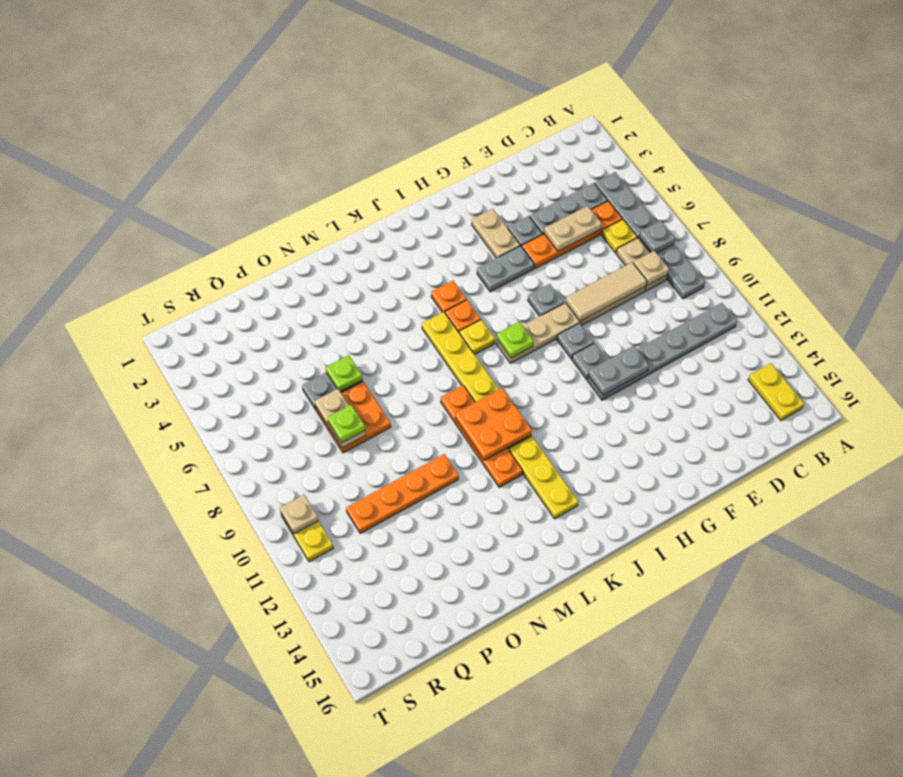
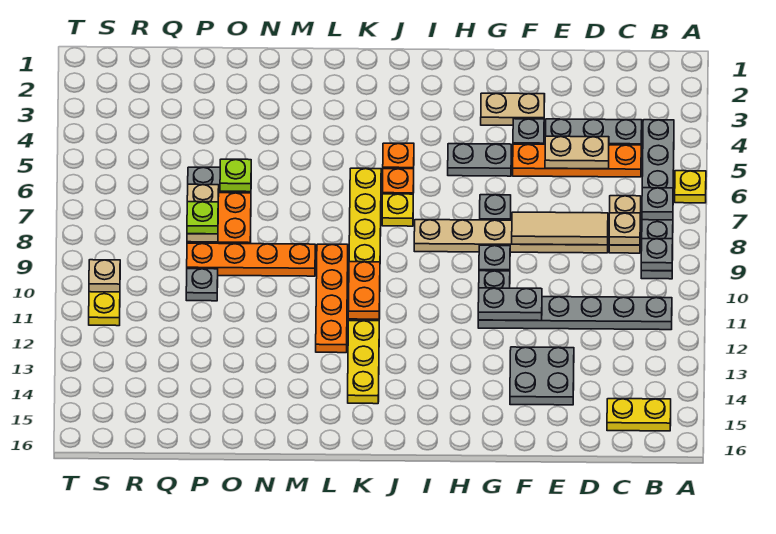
none -> grey 1x1 plate [641,239,673,271]
yellow 1x2 plate [748,363,804,420] -> yellow 1x2 plate turned to [607,399,671,431]
yellow 1x1 plate [602,219,637,253] -> yellow 1x1 plate moved to [675,171,706,203]
none -> grey 2x2 plate [510,347,574,405]
tan 1x2 plate [472,209,520,258] -> tan 1x2 plate turned to [481,93,545,125]
lime 1x1 plate [497,322,533,358] -> none
orange 2x2 plate [455,388,532,460] -> orange 1x2 plate [348,262,380,319]
orange 1x4 plate [346,454,459,534] -> orange 1x4 plate moved to [187,243,315,276]
none -> grey 1x1 plate [186,269,218,301]

